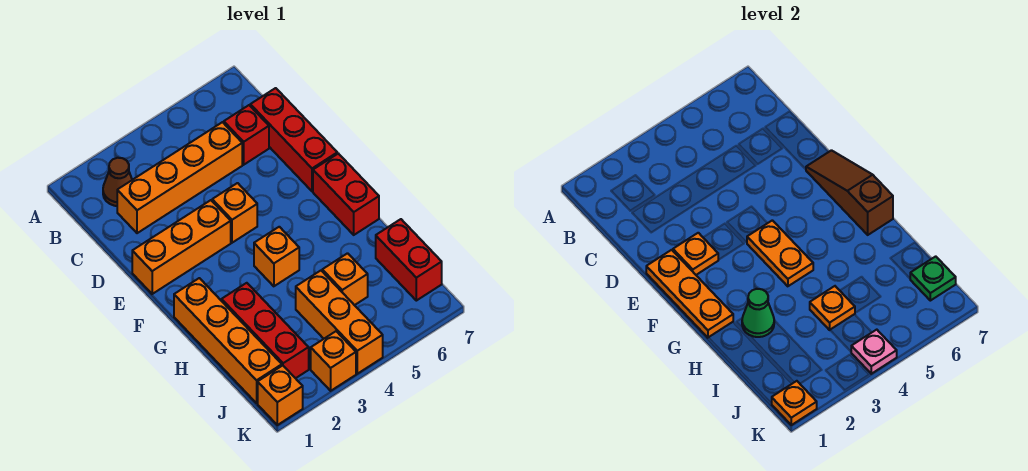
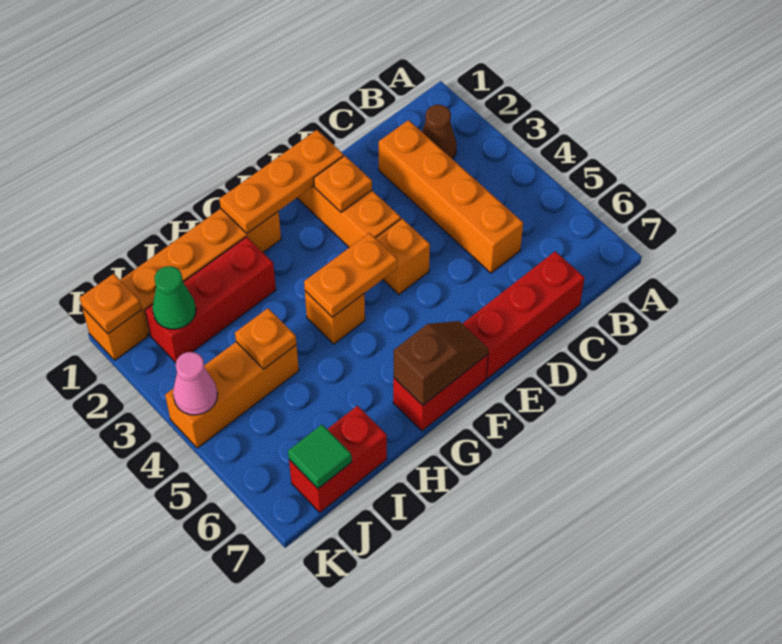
red 1x1 brick [224,105,269,165] -> none
brown 1x3 slope [806,150,893,235] -> brown 1x2 slope [394,321,489,405]
green 1x1 cone [742,289,774,337] -> green 1x1 cone moved to [152,266,196,329]
orange 1x1 brick [322,253,368,305] -> none
green 1x1 plate [910,256,956,301] -> green 1x1 tile [288,425,352,489]
orange 1x1 brick [311,331,356,391] -> none
pink 1x1 plate [851,330,897,374] -> pink 1x1 cone [173,352,217,415]

